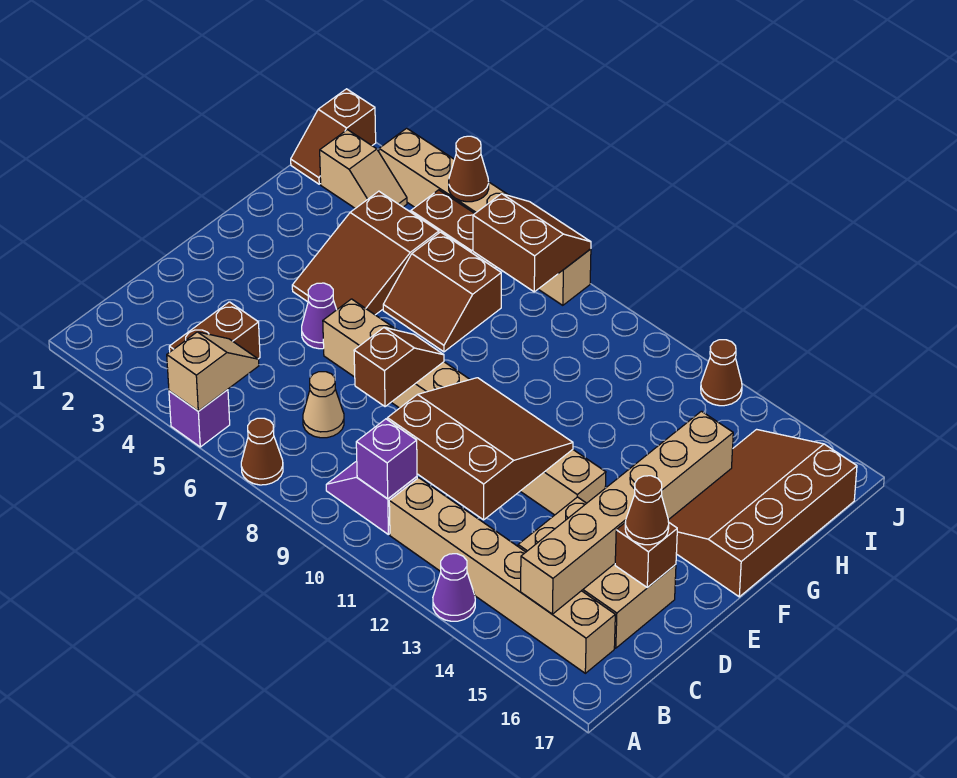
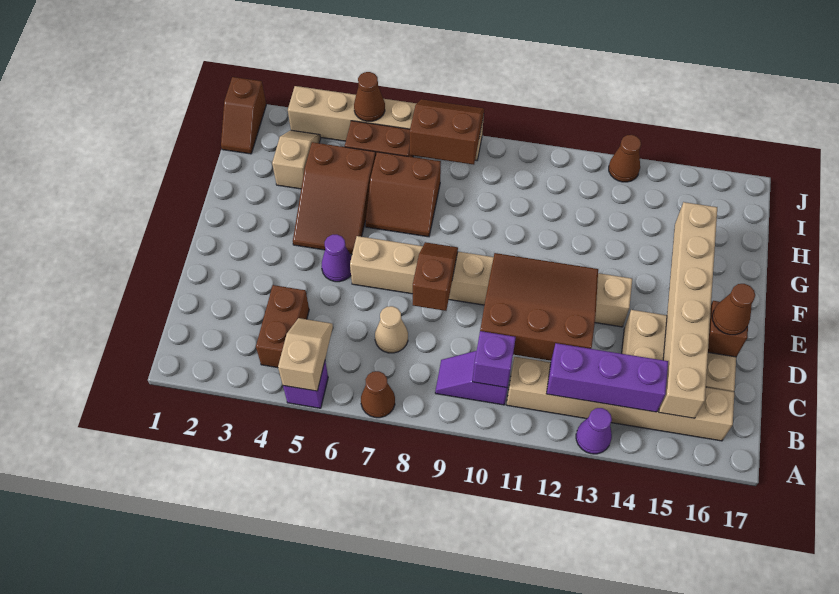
none -> purple 1x3 brick [546,343,668,412]
brown 3x4 slope [668,429,857,597] -> none
tan 1x2 slope [320,130,407,208] -> tan 1x2 slope turned to [272,130,320,189]

